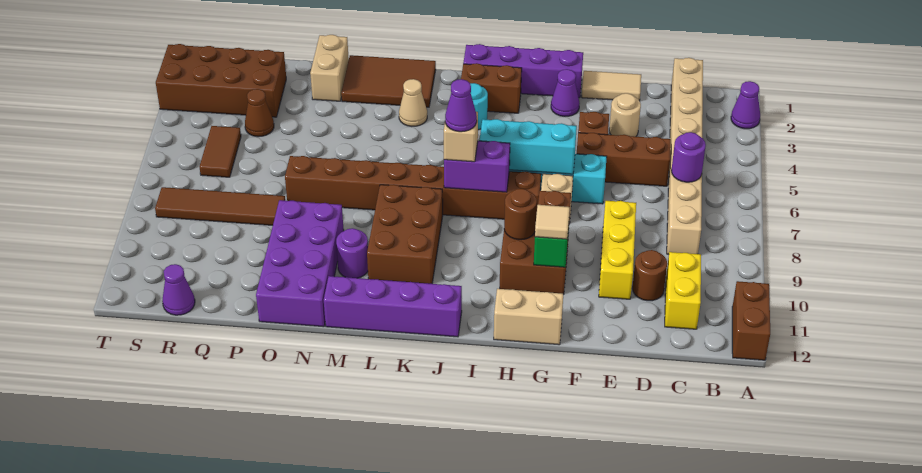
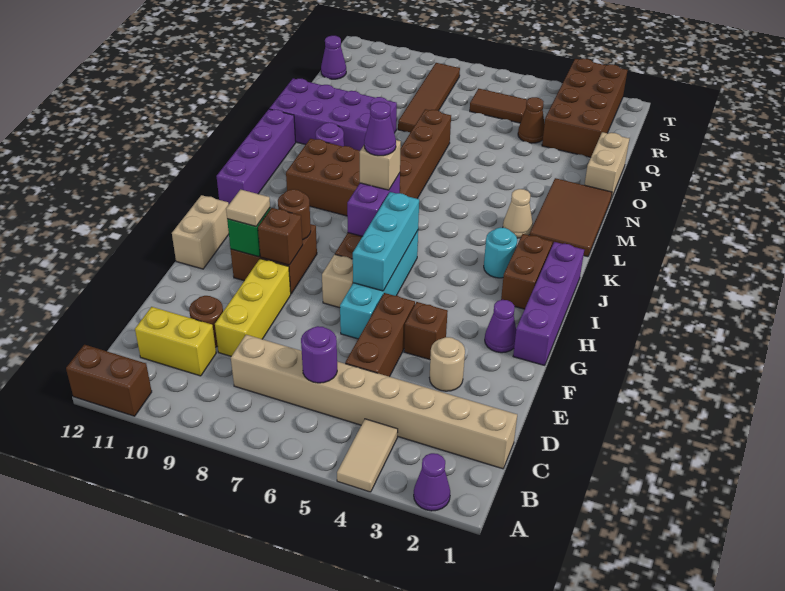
tan 1x2 tile [582,71,641,101] -> tan 1x2 tile moved to [337,419,398,492]
yellow 1x3 brick [599,201,636,299] -> yellow 1x3 brick turned to [215,259,291,356]
tan 1x2 brick [310,35,349,101] -> tan 1x2 brick turned to [584,132,629,199]

